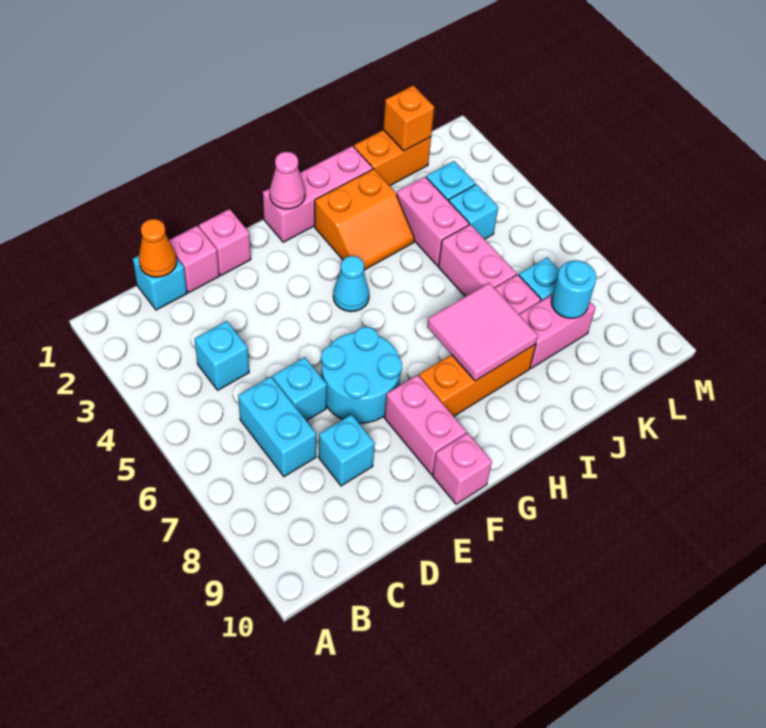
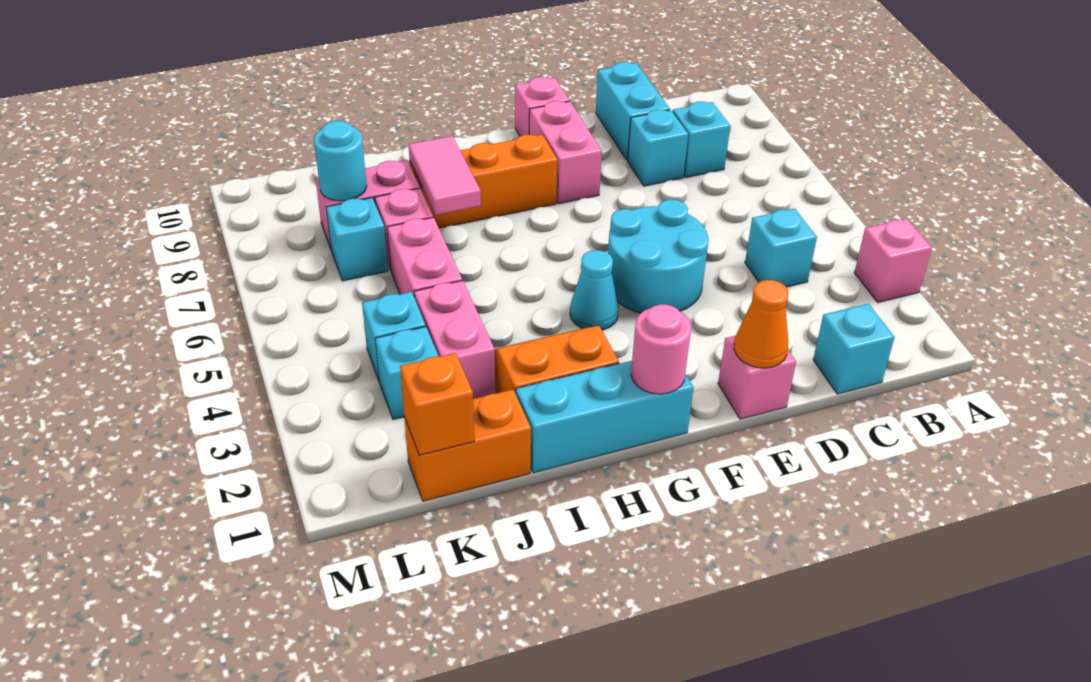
orange 1x1 cone [139,219,177,277] -> orange 1x1 cone moved to [734,280,788,368]
cyan 1x2 brick [238,377,316,477] -> cyan 1x2 brick moved to [596,62,670,160]
pink 1x1 brick [169,226,219,292] -> pink 1x1 brick moved to [854,219,932,302]
cyan 1x1 brick [273,357,327,421] -> cyan 1x1 brick moved to [673,102,730,178]
cyan 2x2 round brick [321,327,402,423] -> cyan 2x2 round brick moved to [608,199,709,313]
pink 1x3 brick [263,146,373,242] -> cyan 1x3 brick [516,361,694,473]
pink 1x1 cone [269,152,305,209] -> pink 1x1 round brick [631,304,691,394]
pink 2x2 tile [427,283,538,381] -> pink 1x2 tile [409,136,481,215]

